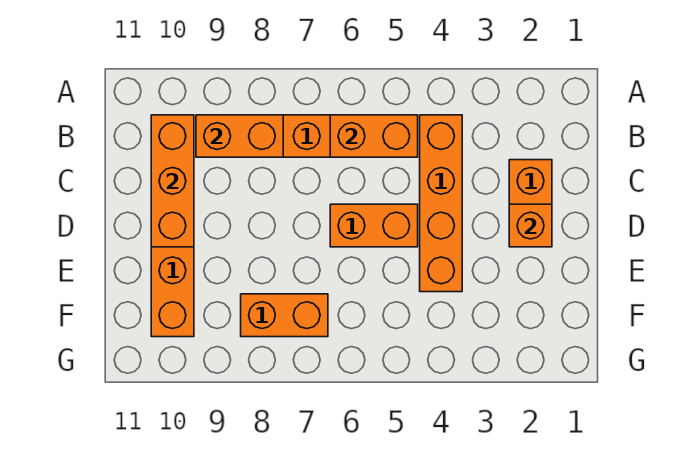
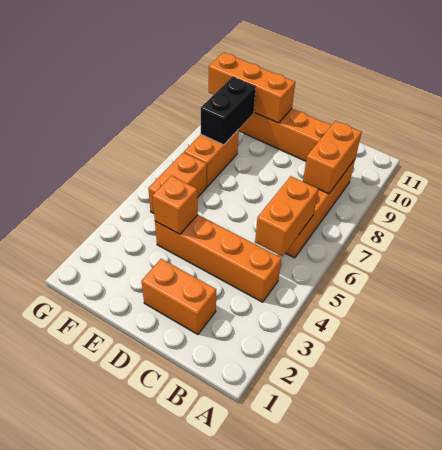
orange 1x3 brick [151,115,194,247] -> orange 1x3 brick moved to [209,52,295,123]
orange 1x1 brick [509,204,552,247] -> orange 1x1 brick moved to [153,176,198,234]
orange 1x2 brick [330,204,418,247] -> orange 1x2 brick moved to [148,152,207,213]
none -> black 1x2 brick [201,77,256,145]

